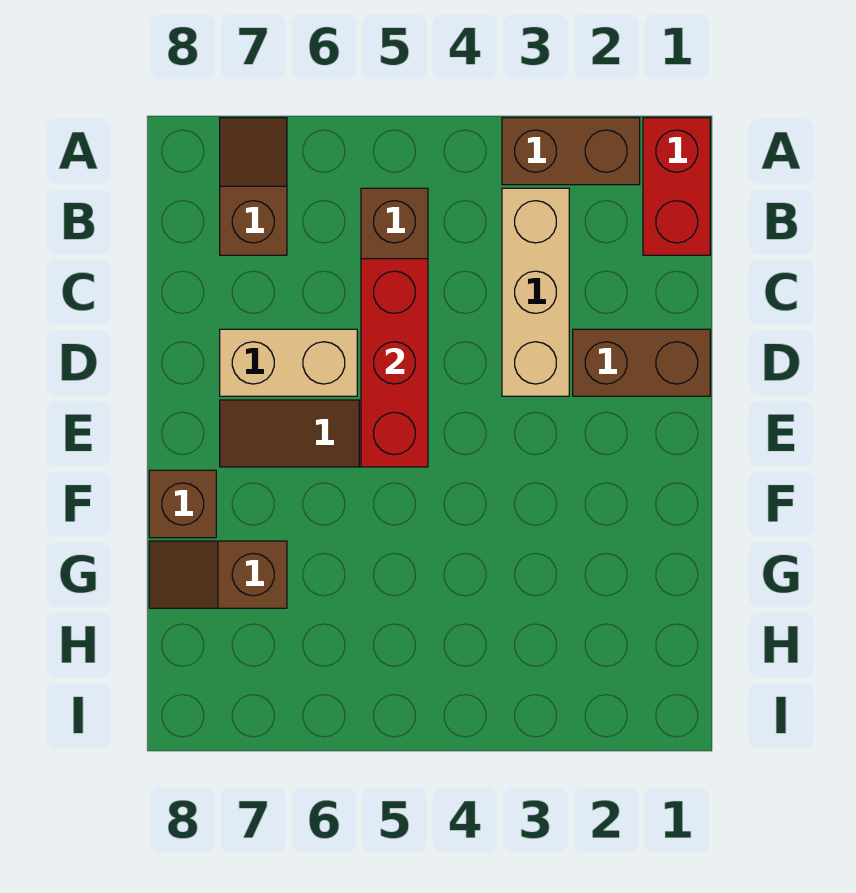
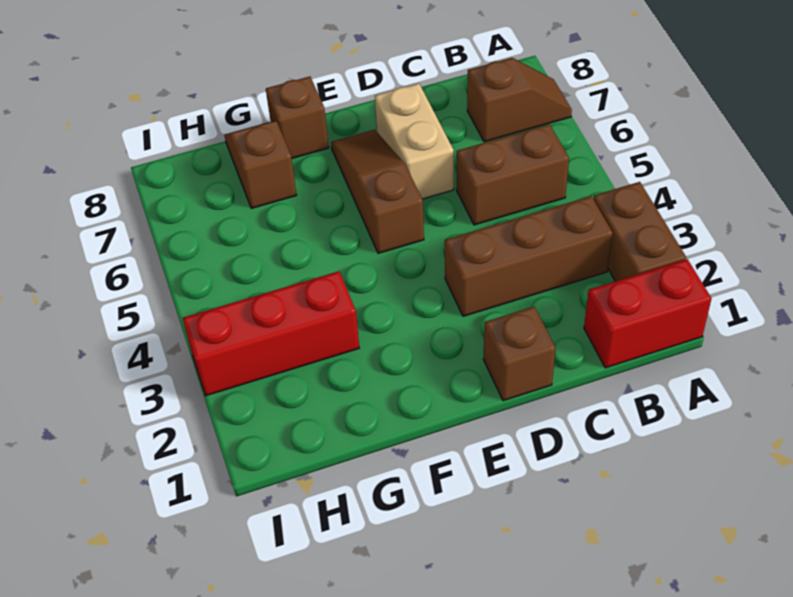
tan 1x3 brick [502,188,569,396] -> brown 1x3 brick [445,196,613,316]
red 1x3 brick [361,259,428,467] -> red 1x3 brick moved to [183,271,359,396]
brown 1x2 brick [573,329,710,396] -> brown 1x1 brick [483,307,556,401]

